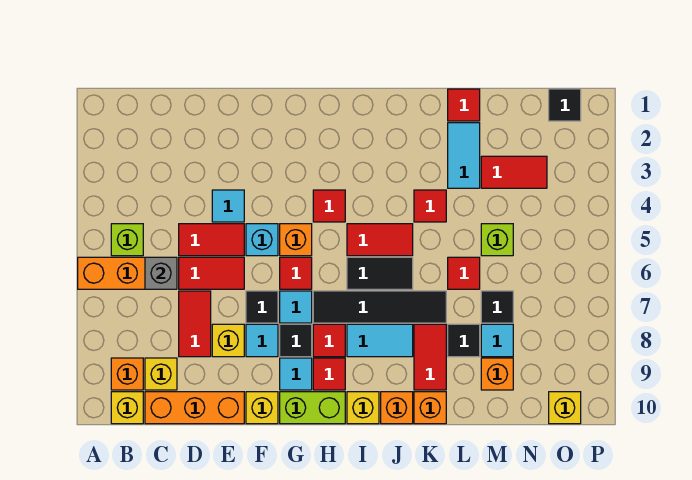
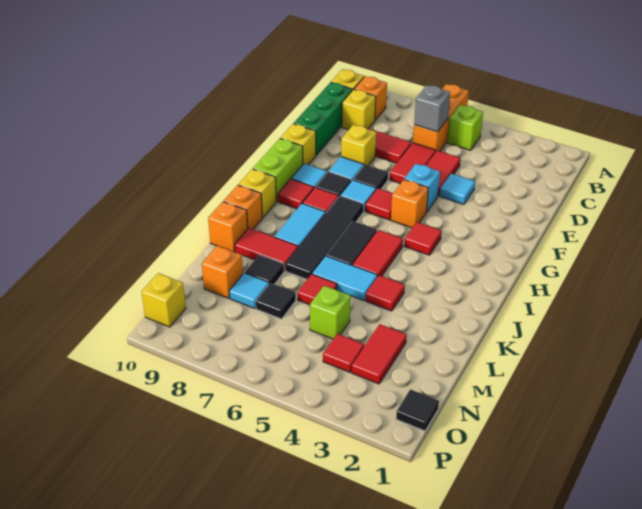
orange 1x3 brick [145,392,244,424] -> green 1x3 brick [294,82,352,155]
red 1x1 tile [448,89,480,121] -> red 1x1 tile moved to [323,334,364,372]
cyan 1x2 tile [448,123,480,188] -> cyan 1x2 tile moved to [312,256,377,301]

